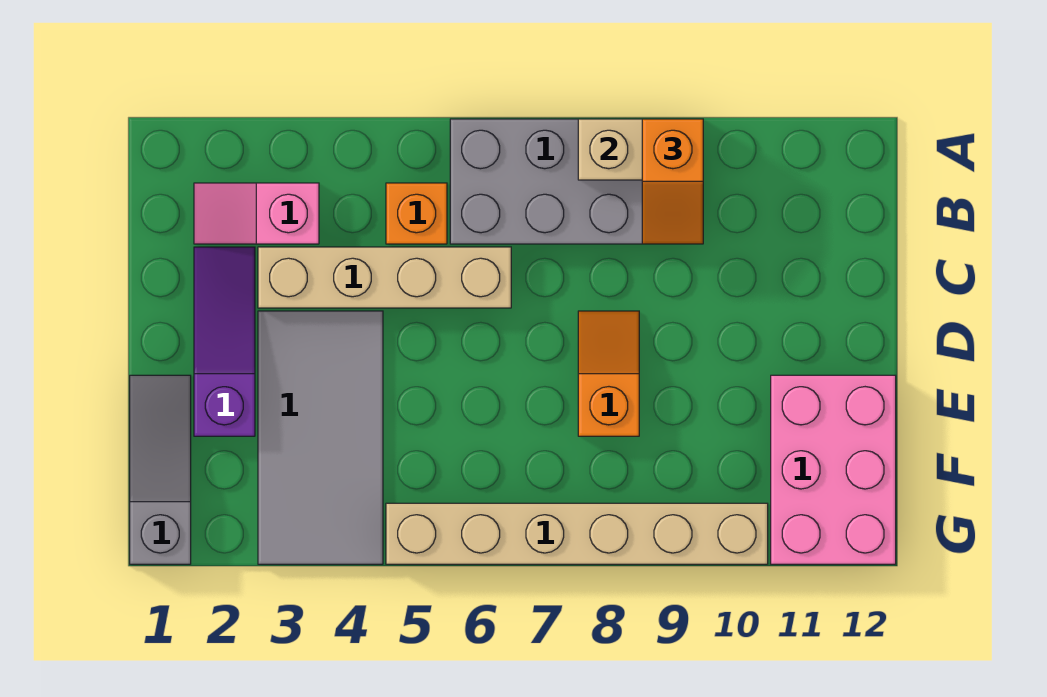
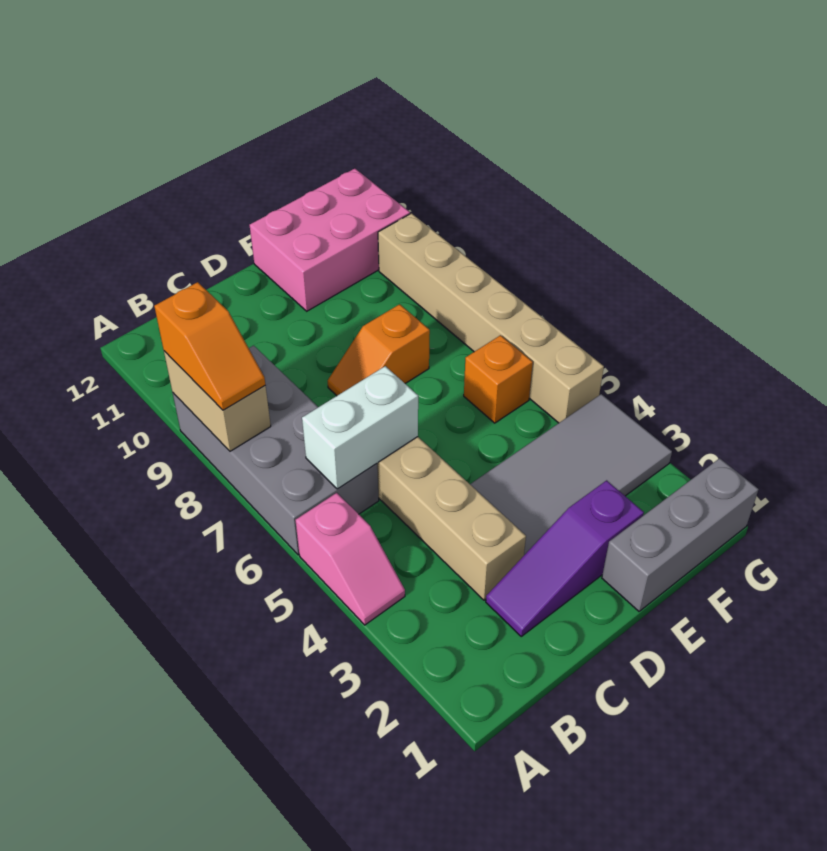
orange 1x2 slope [642,119,703,244] -> orange 1x2 slope turned to [154,282,265,410]
pink 1x2 slope [194,183,319,244] -> pink 1x2 slope moved to [295,493,405,625]
orange 1x1 brick [386,183,447,244] -> orange 1x1 brick moved to [464,335,533,423]
none -> white 1x2 brick [302,366,418,489]
grey 1x3 slope [130,375,191,564] -> grey 1x3 brick [602,458,758,611]

